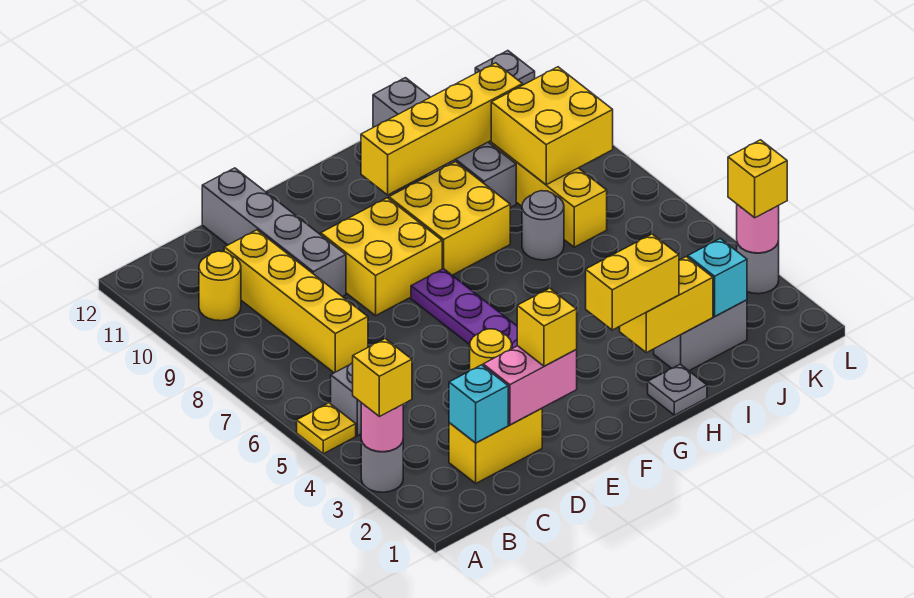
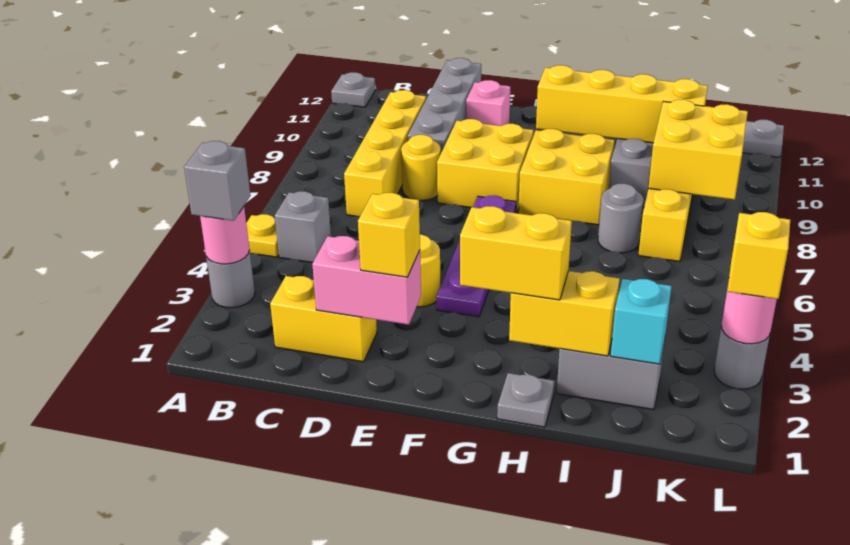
yellow 1x1 brick [353,339,412,417] -> grey 1x1 brick [184,141,251,221]
none -> grey 1x1 plate [331,72,375,107]
yellow 1x1 round brick [199,251,241,321] -> yellow 1x1 round brick moved to [401,135,441,200]
cyan 1x1 brick [449,365,508,443] -> none
none -> pink 1x1 brick [466,80,510,126]

